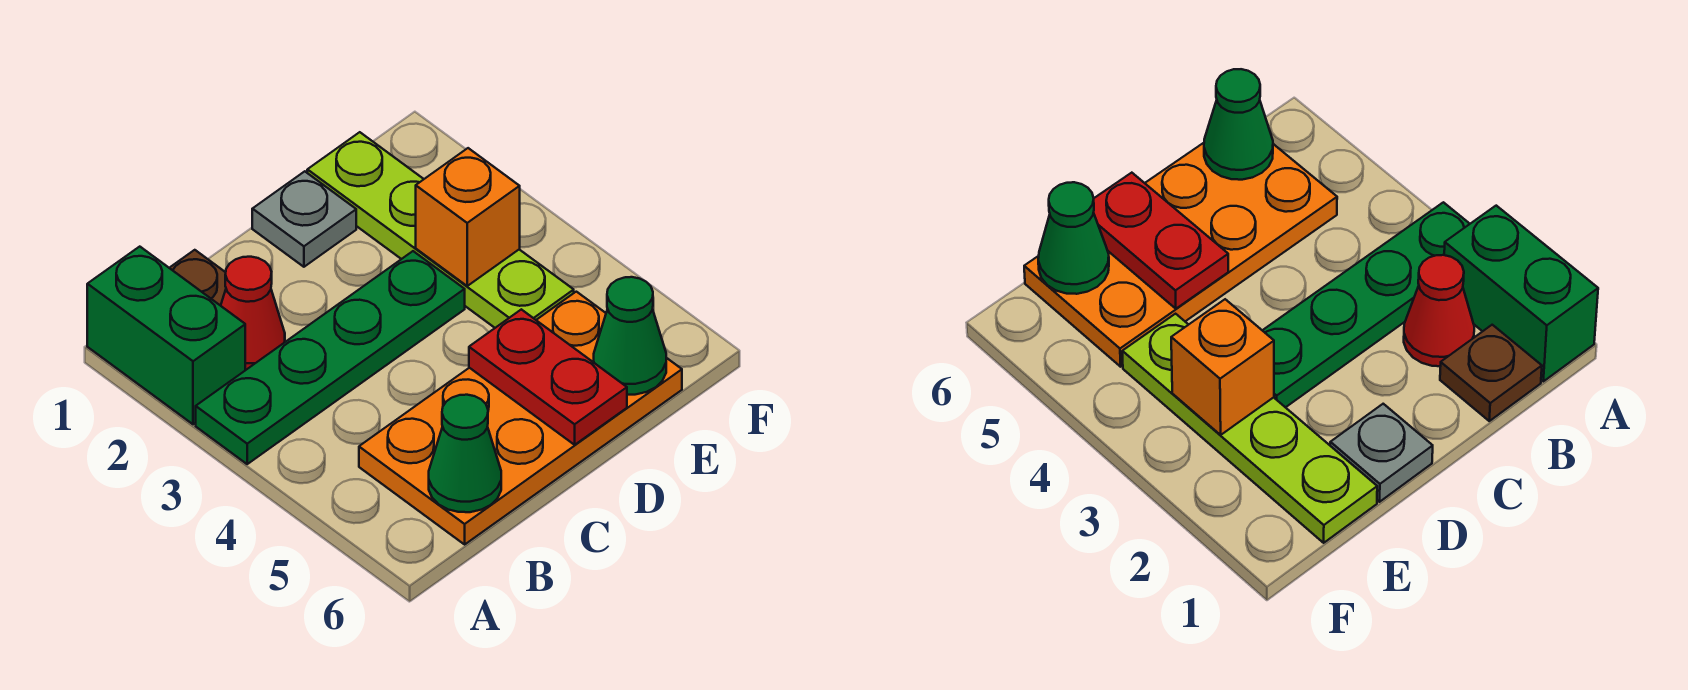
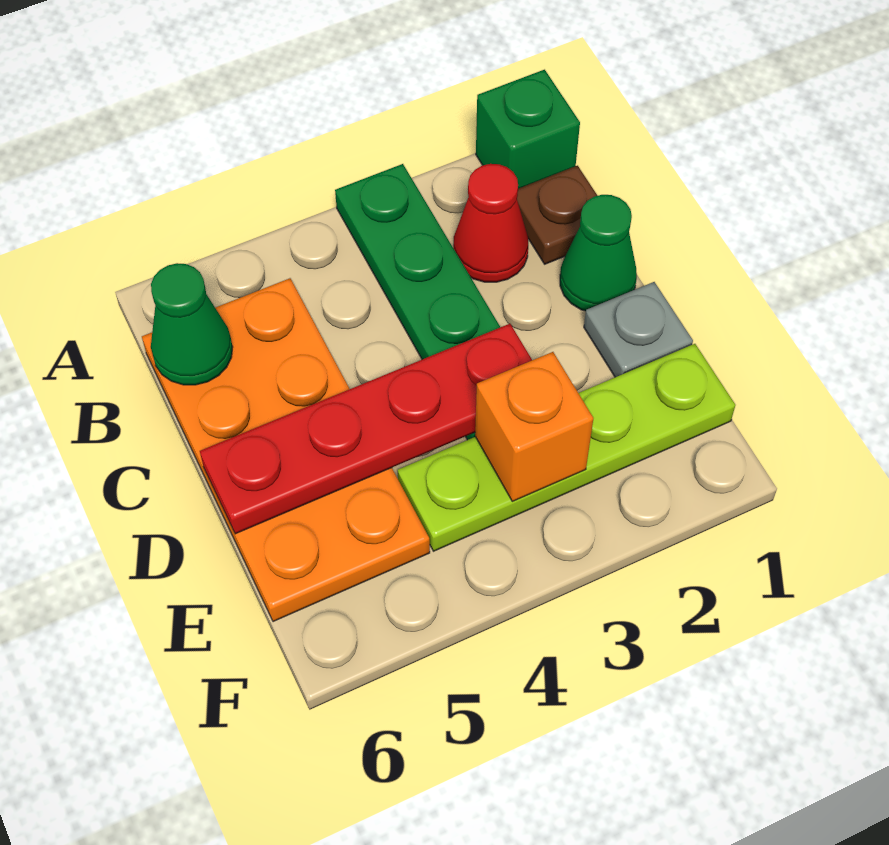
green 1x2 brick [87,247,245,424] -> green 1x1 brick [476,70,580,189]
red 1x2 plate [469,309,627,445] -> red 1x4 plate [200,324,532,534]
green 1x1 cone [594,277,666,395] -> green 1x1 cone moved to [560,195,637,311]

